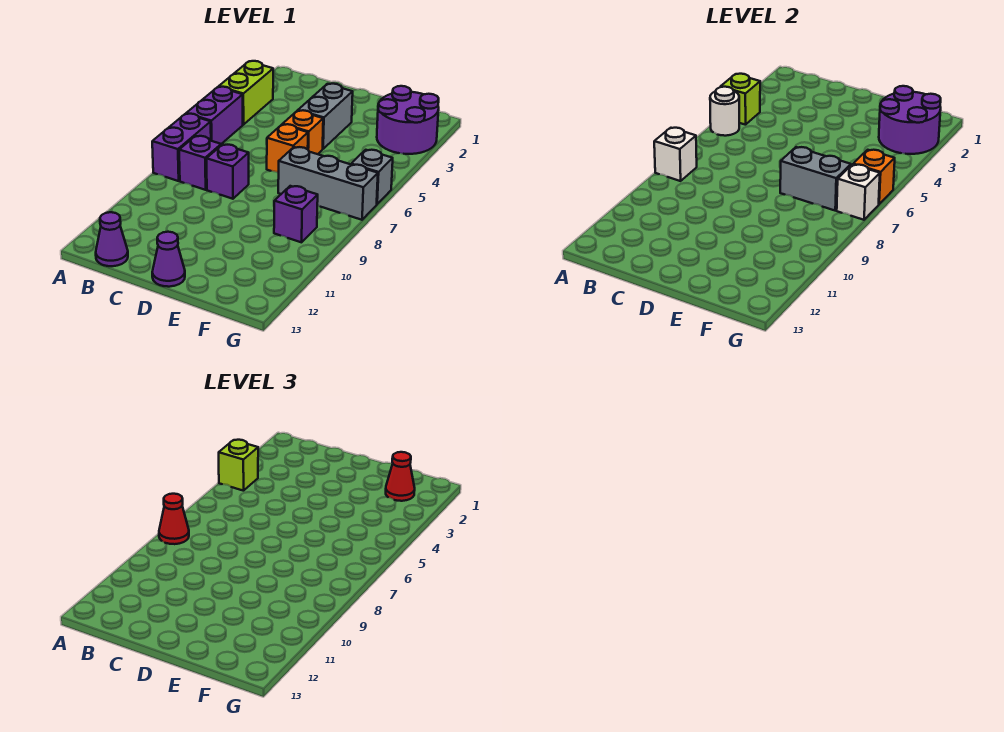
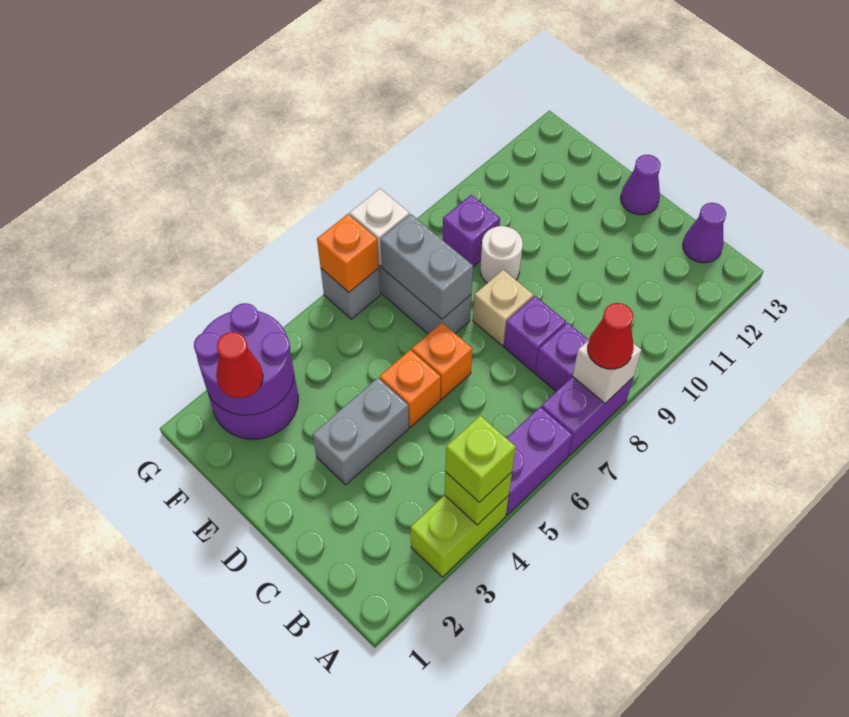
white 1x1 round brick [710,87,739,136] -> white 1x1 round brick moved to [480,226,523,283]
none -> tan 1x1 brick [473,270,533,345]

